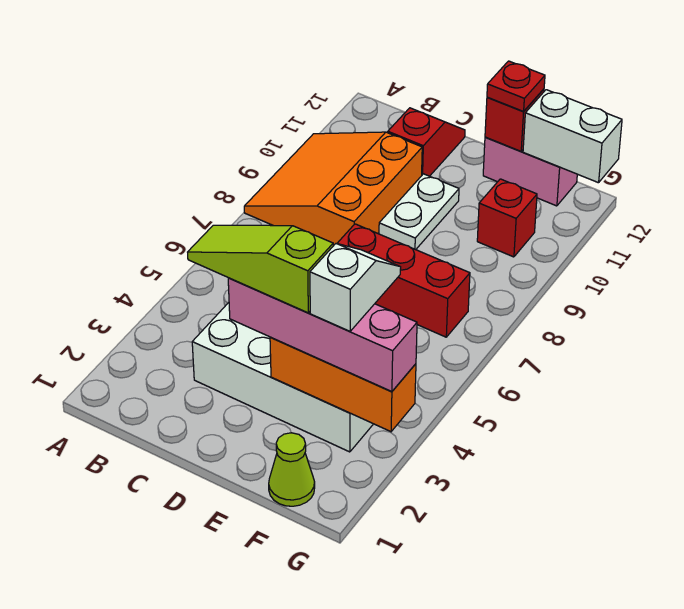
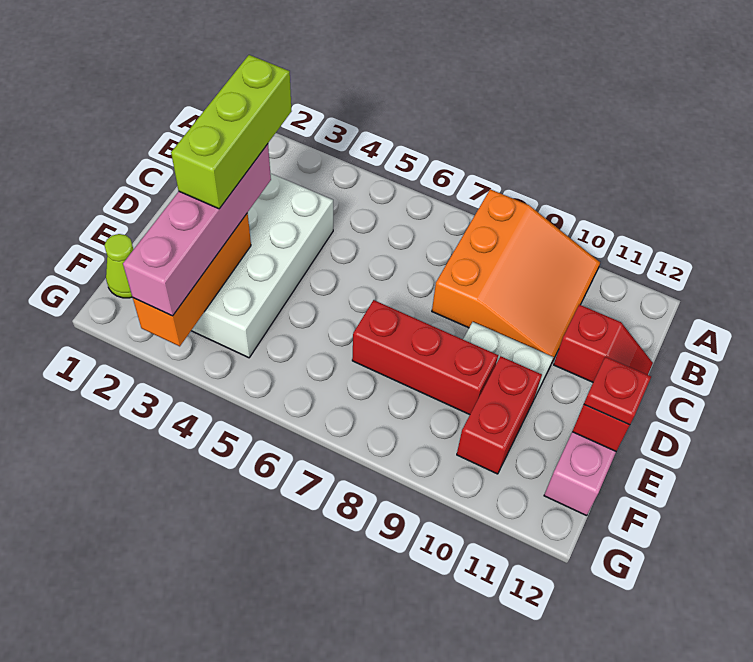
orange 3x3 slope [244,132,422,246] -> orange 3x3 slope turned to [432,189,600,362]
lime 1x3 slope [188,225,333,313] -> lime 1x3 brick [171,55,292,209]
red 1x3 brick [337,224,470,337] -> red 1x3 brick turned to [352,300,498,415]
white 1x2 slope [310,244,401,331] -> none
red 1x1 brick [477,179,537,257] -> red 1x2 brick [457,356,542,474]
white 1x2 brick [523,90,622,183] -> none

